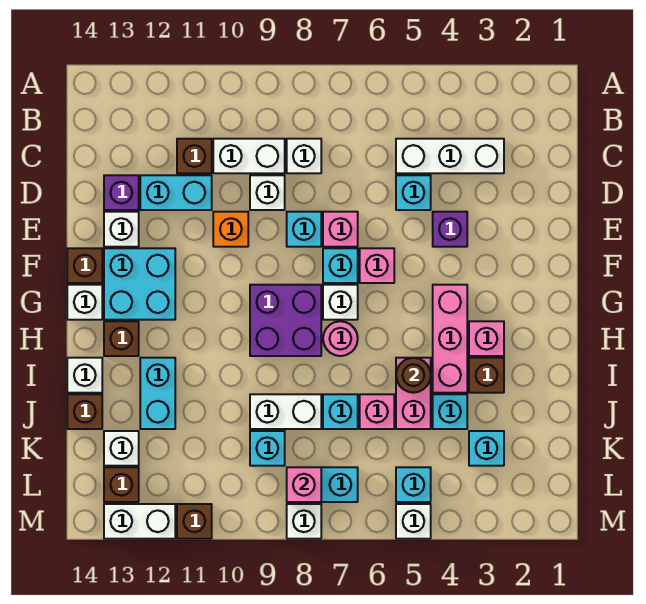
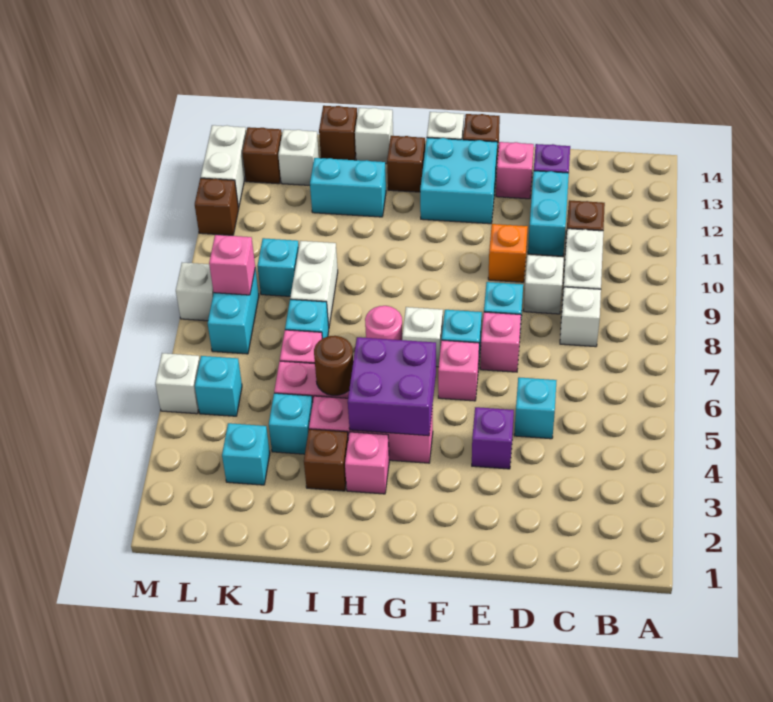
white 1x3 brick [396,139,504,173] -> none
white 1x1 brick [104,212,139,247] -> pink 1x1 brick [496,142,534,199]
purple 2x2 brick [250,285,321,356] -> purple 2x2 brick moved to [348,337,436,436]

